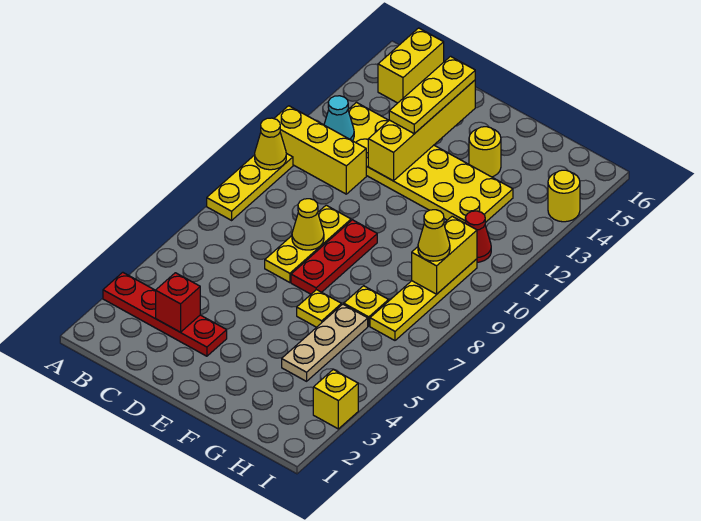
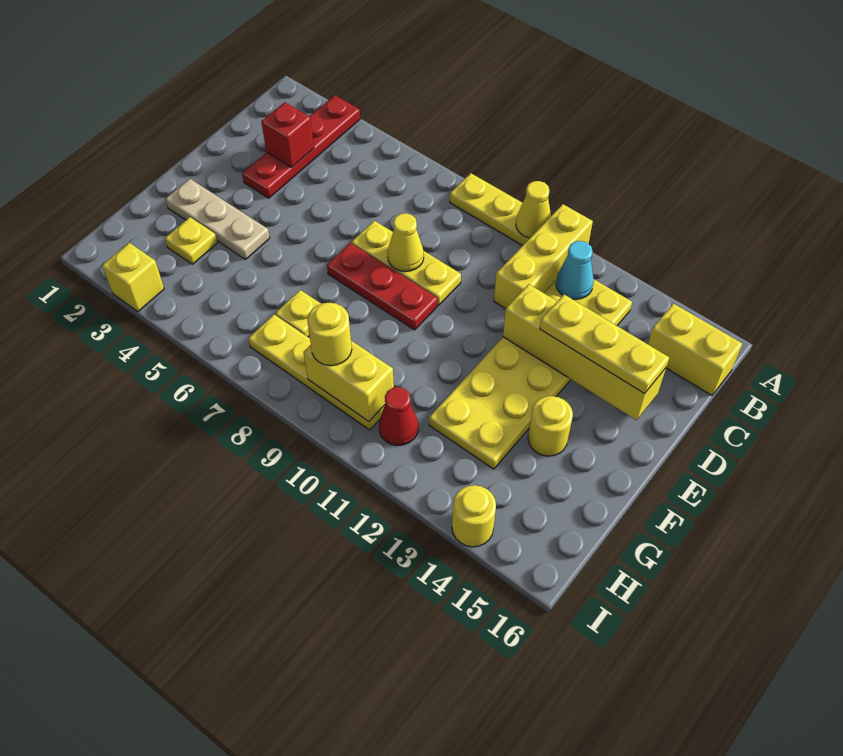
yellow 1x1 plate [297,290,341,327] -> yellow 1x1 plate moved to [165,217,217,264]
tan 1x3 plate [282,304,368,381] -> tan 1x3 plate moved to [165,179,270,259]
yellow 1x1 cone [418,210,450,261] -> yellow 1x1 round brick [307,303,352,366]

